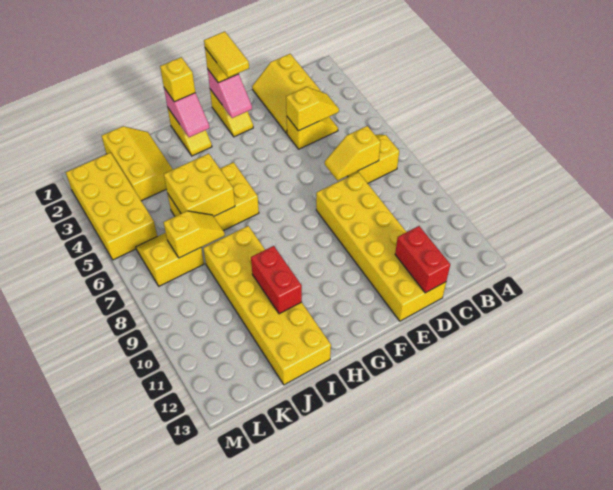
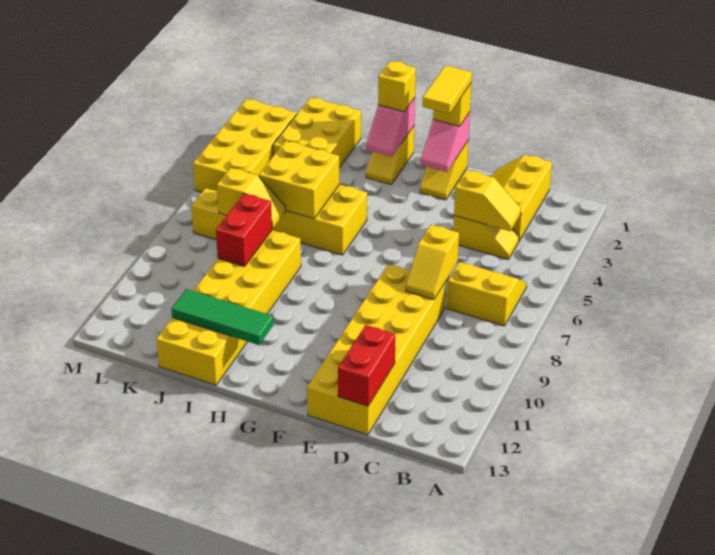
yellow 1x2 slope [325,126,381,181] -> yellow 1x2 slope turned to [406,225,459,299]
none -> green 1x3 tile [171,289,273,345]
red 1x2 brick [251,246,302,314] -> red 1x2 brick moved to [216,193,272,266]
yellow 2x3 slope [102,126,173,201] -> yellow 2x3 brick [273,97,361,168]

